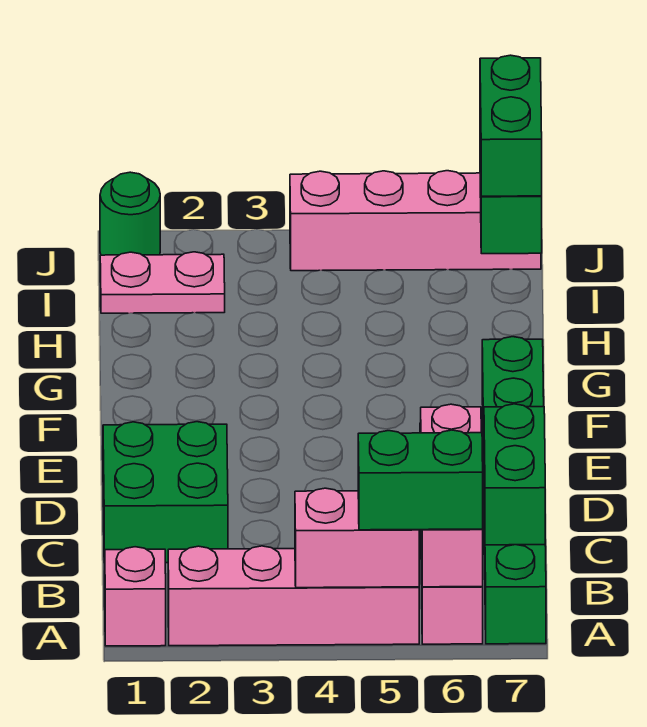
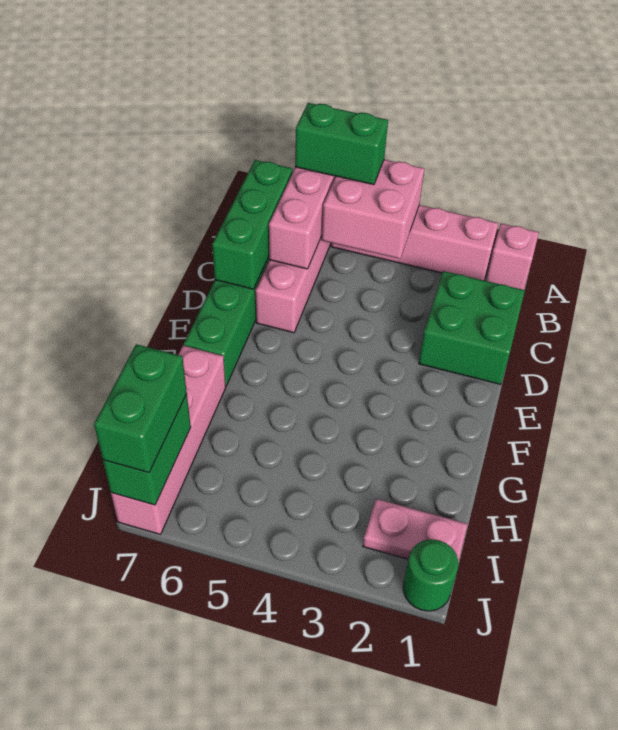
pink 1x2 brick [295,488,419,588] -> pink 2x2 brick [322,160,424,259]
green 1x2 brick [484,404,545,545] -> green 1x3 brick [212,160,293,289]
pink 1x4 brick [290,171,541,271] -> pink 1x4 brick turned to [111,346,226,534]

